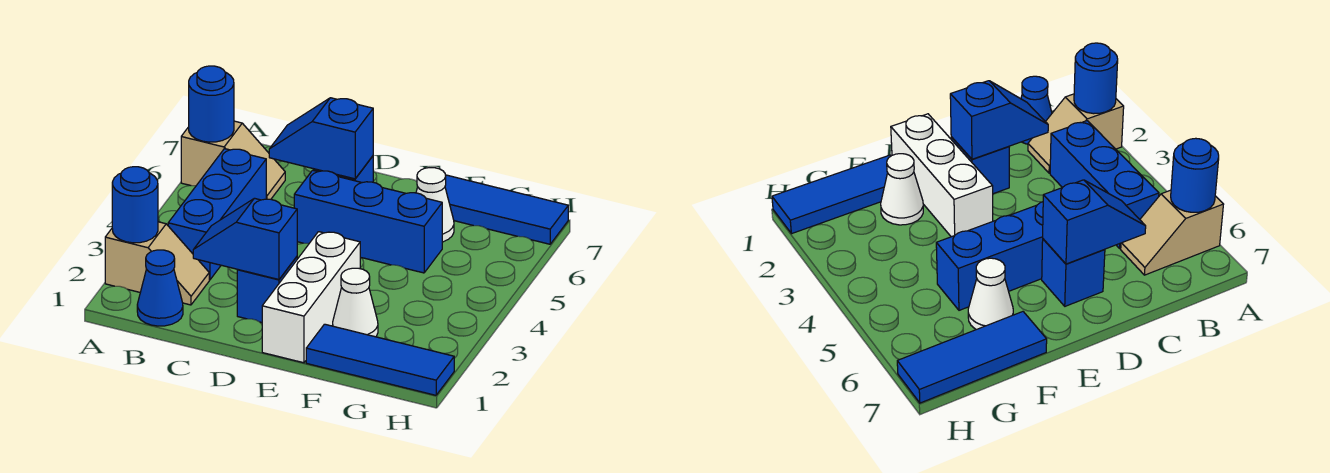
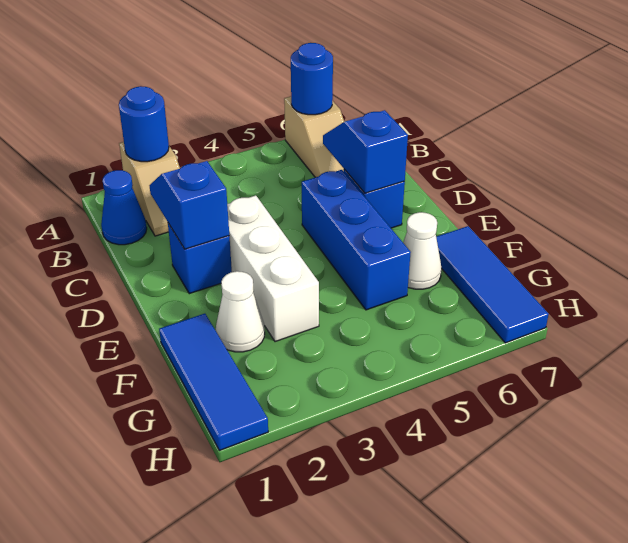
blue 1x3 brick [168,149,266,280] -> none
white 1x3 brick [262,232,360,363] -> white 1x3 brick turned to [227,195,319,342]

